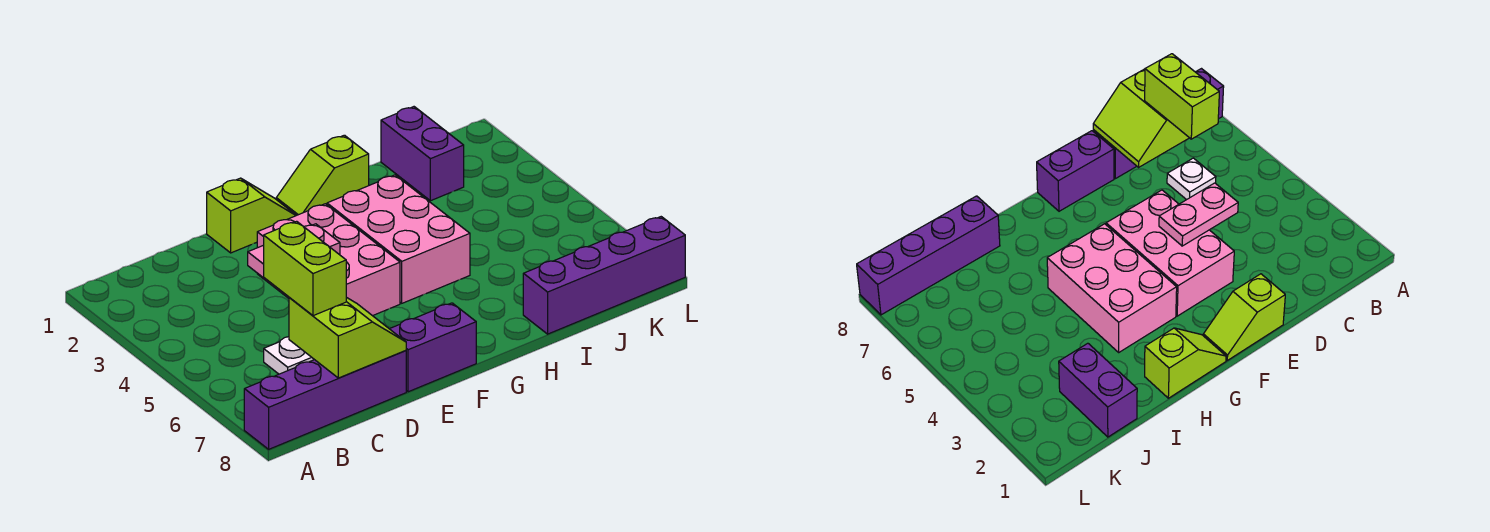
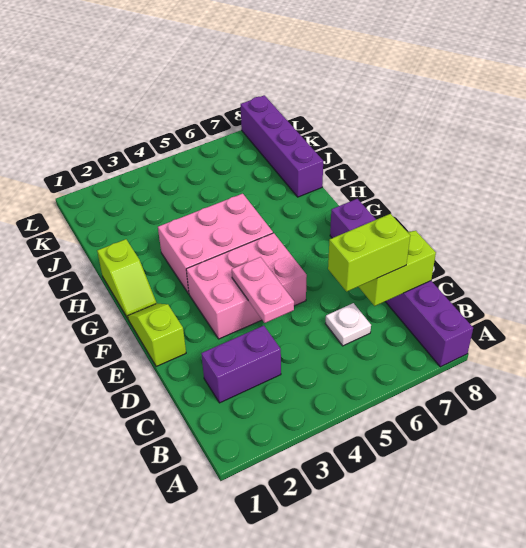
purple 1x2 brick [381,107,464,201] -> purple 1x2 brick moved to [201,326,281,403]

